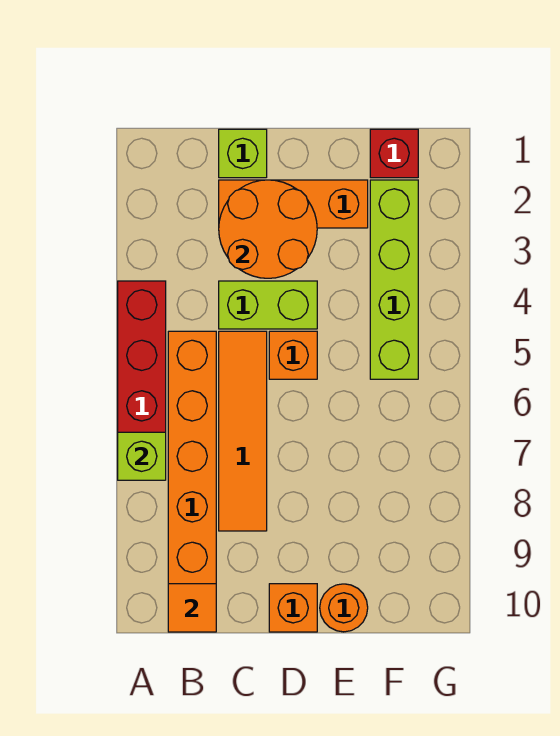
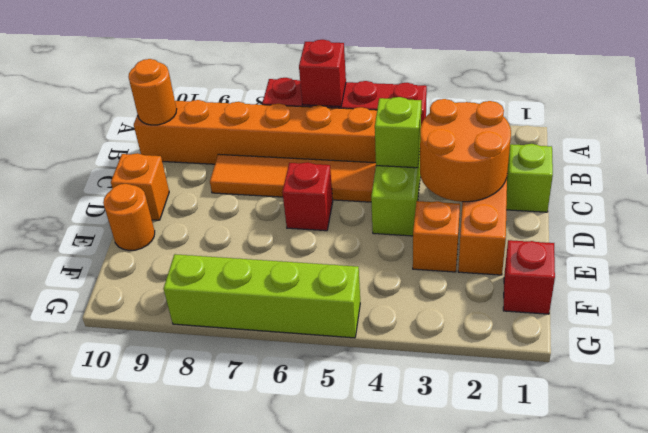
none -> red 1x1 brick [299,40,346,107]
lime 1x1 brick [118,432,166,480] -> lime 1x1 brick moved to [375,97,421,168]
orange 1x1 tile [168,584,216,632] -> orange 1x1 round brick [129,59,177,125]
orange 1x1 brick [269,331,317,379] -> orange 1x1 brick moved to [413,201,460,272]
none -> red 1x1 brick [282,162,333,231]
lime 1x4 brick [370,180,418,379] -> lime 1x4 brick moved to [164,254,360,338]

